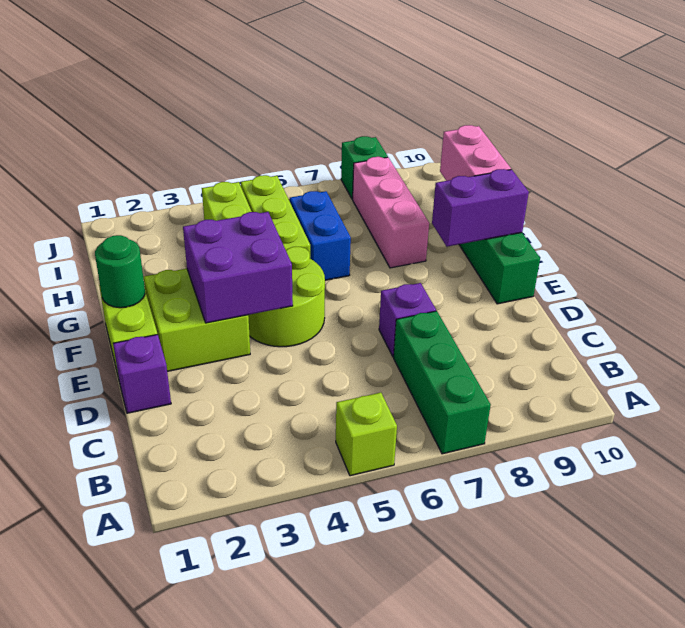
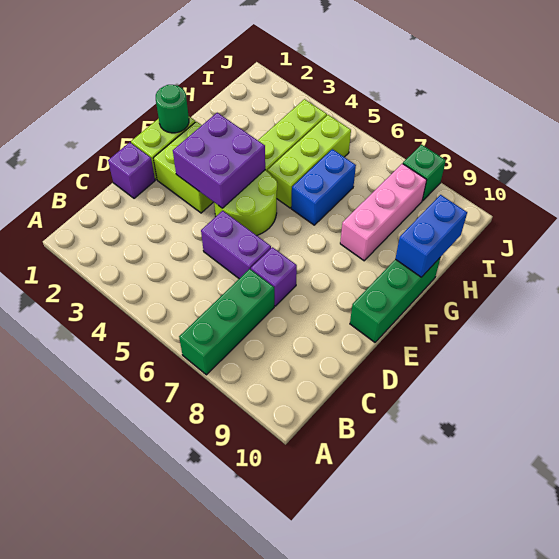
lime 1x1 brick [336,393,397,476] -> none
purple 1x2 brick [432,169,529,247] -> purple 1x2 brick moved to [201,211,271,279]
pink 1x2 brick [440,125,511,181] -> blue 1x2 brick [395,195,467,277]

